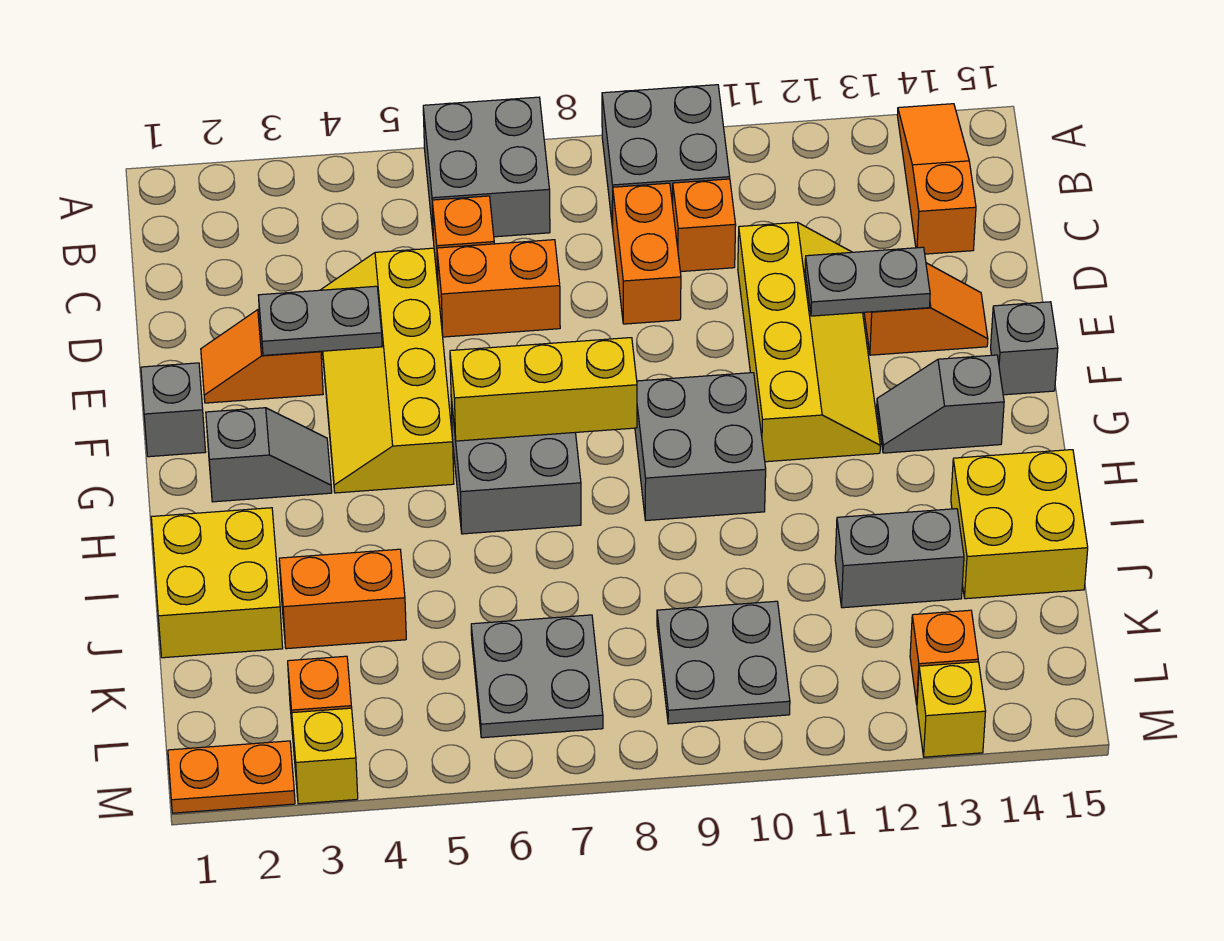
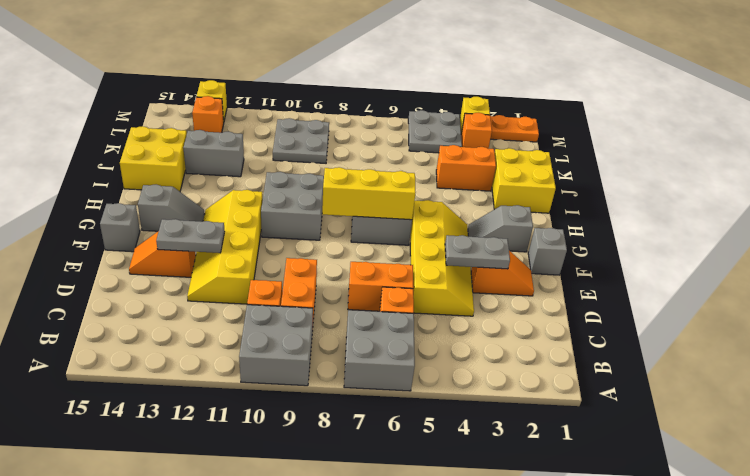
orange 1x3 slope [897,104,976,254] -> none
grey 2x2 plate [471,615,603,738] -> grey 2x2 plate moved to [408,110,462,153]

